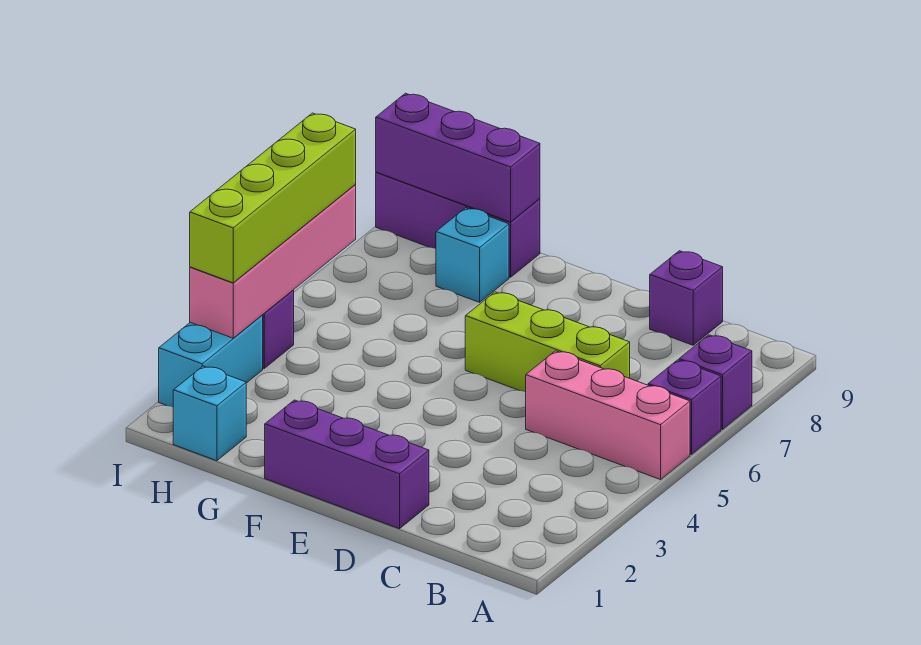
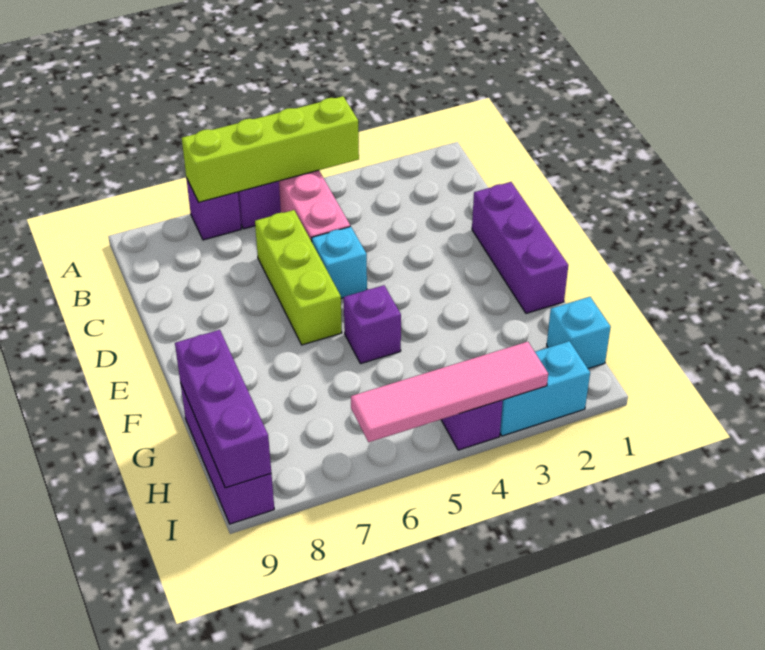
purple 1x1 brick [650,251,723,345] -> purple 1x1 brick moved to [344,285,401,364]
cyan 1x1 brick [436,208,509,302] -> cyan 1x1 brick moved to [312,227,367,298]
pink 1x4 brick [190,185,356,338] -> pink 1x4 tile [351,342,548,442]
lime 1x4 brick [190,113,356,283] -> lime 1x4 brick moved to [182,96,359,202]

